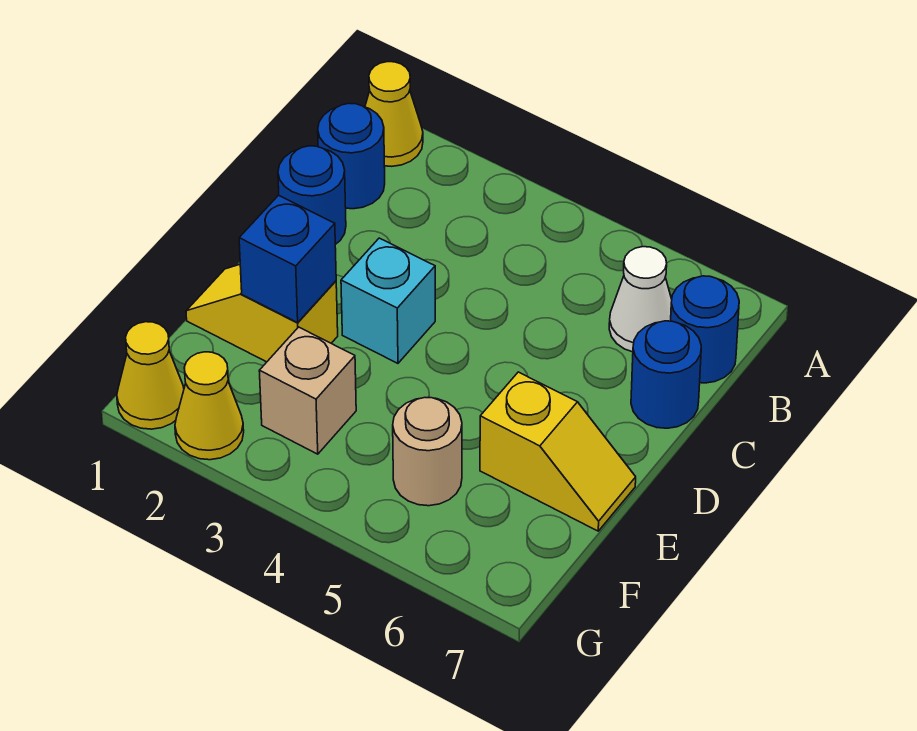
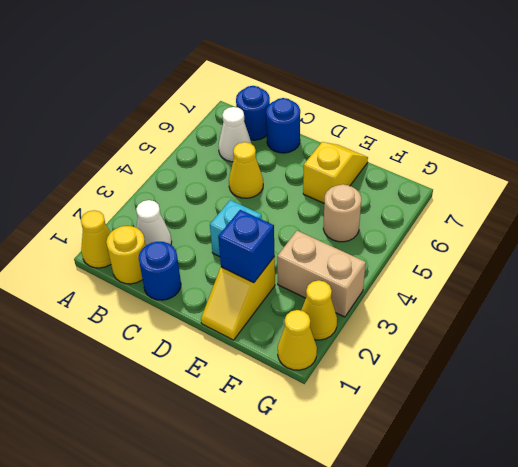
blue 1x1 round brick [318,103,385,209] -> yellow 1x1 round brick [106,226,146,284]
none -> white 1x1 cone [136,200,172,245]
none -> yellow 1x1 cone [229,142,263,198]
tan 1x1 brick [259,327,356,454] -> tan 1x2 brick [277,231,366,317]

